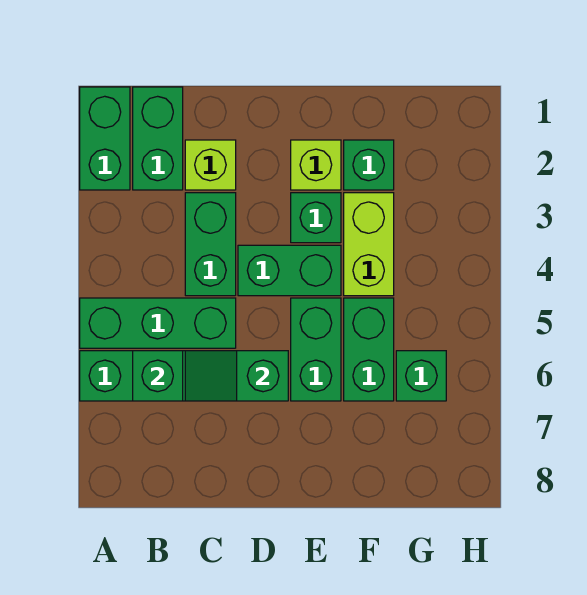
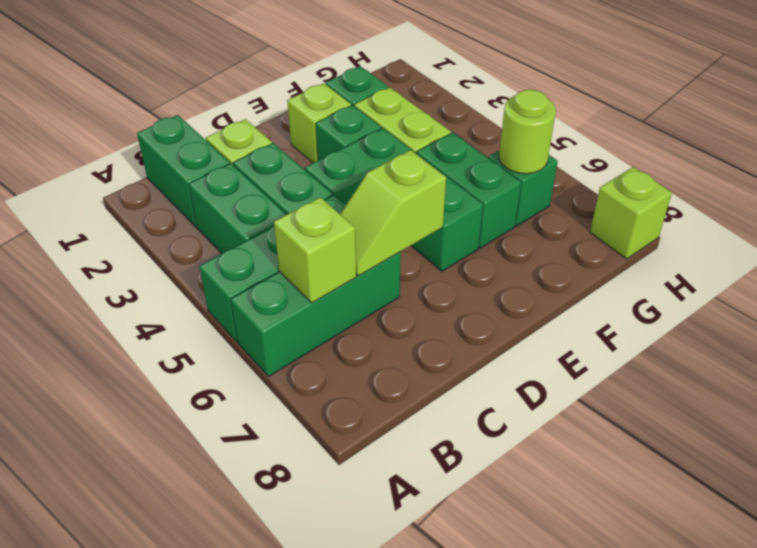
green 1x2 brick [80,87,130,190] -> green 1x2 brick moved to [189,164,287,254]
green 1x1 brick [133,351,183,401] -> lime 1x1 brick [274,197,356,303]
green 1x2 slope [185,351,288,401] -> lime 1x2 slope [340,150,446,276]
none -> lime 1x1 round brick [499,90,556,174]
none -> lime 1x1 brick [590,167,672,259]

